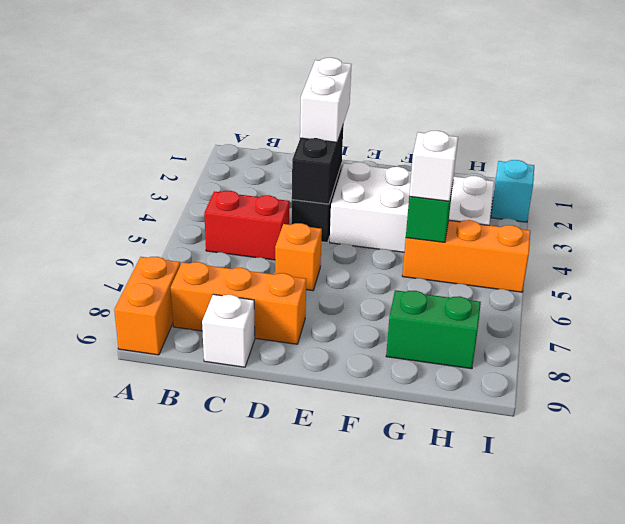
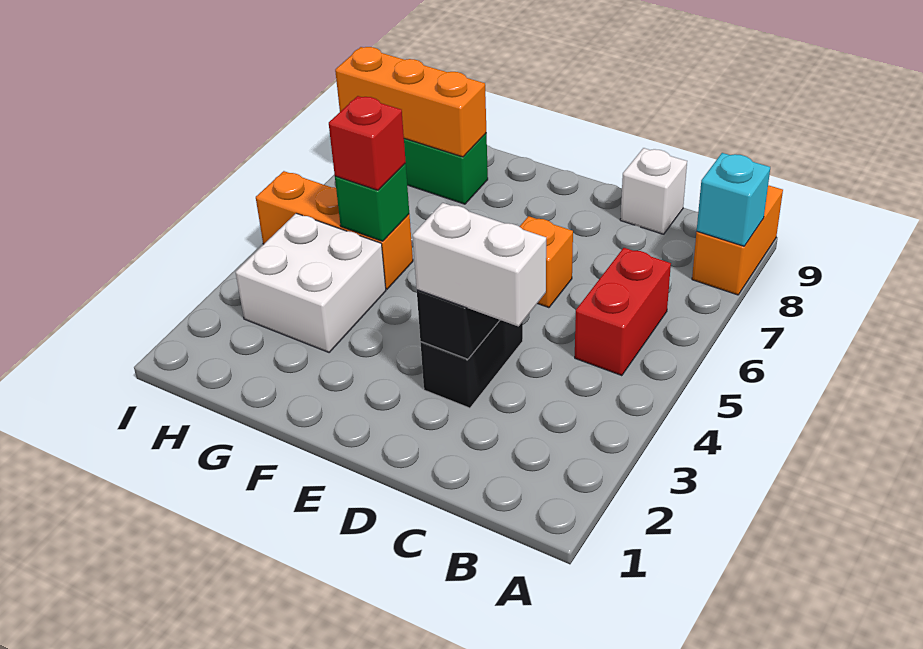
red 1x2 brick [204,191,290,260] -> red 1x2 brick turned to [575,248,671,376]
orange 1x3 brick [171,262,306,344] -> orange 1x3 brick moved to [335,47,486,157]
white 1x2 brick [300,58,351,142] -> white 1x2 brick turned to [413,203,546,326]
white 2x4 brick [330,162,494,252] -> white 2x2 brick [236,213,386,352]
white 1x1 brick [409,131,458,201] -> red 1x1 brick [329,96,406,190]
cyan 1x1 brick [491,160,534,222] -> cyan 1x1 brick moved to [697,153,770,246]

